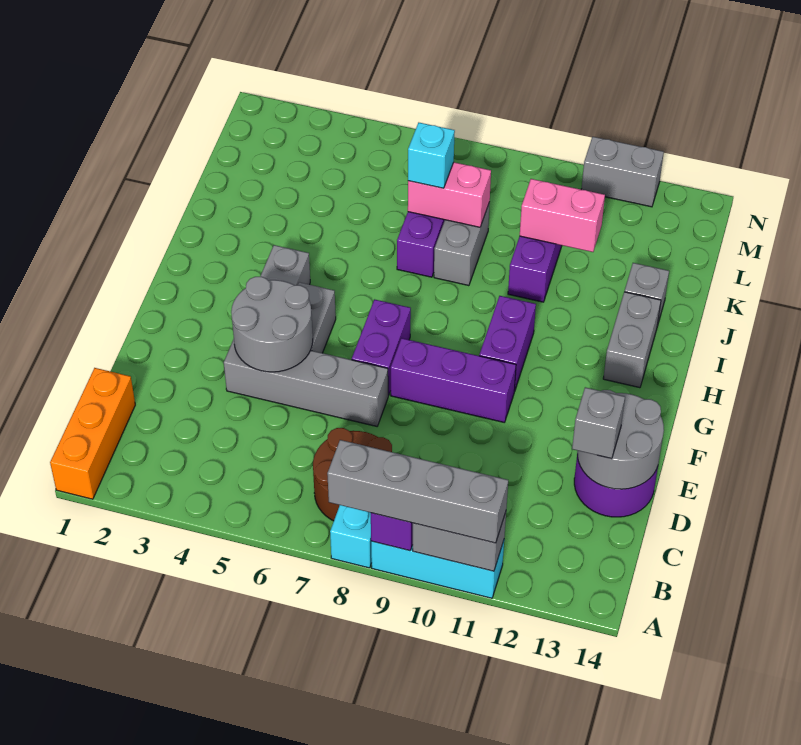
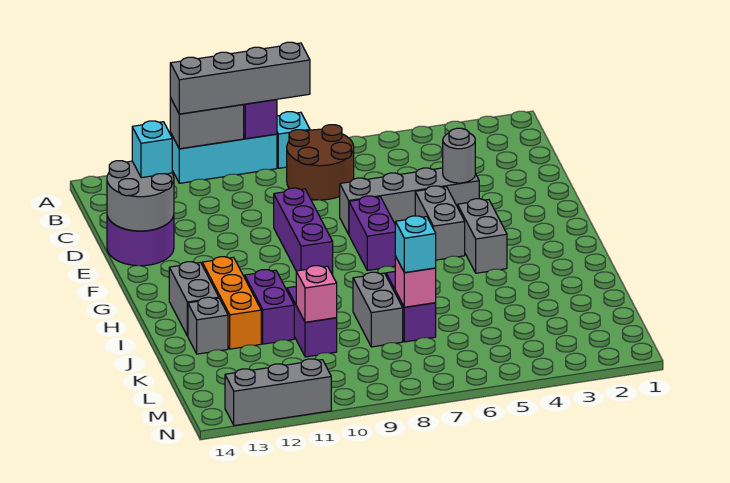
orange 1x3 brick [50,368,135,499] -> orange 1x3 brick moved to [202,257,261,349]
grey 1x1 brick [572,387,625,459] -> cyan 1x1 brick [132,121,172,178]
grey 2x2 round brick [231,277,313,372] -> grey 1x1 round brick [443,128,475,183]
purple 1x3 brick [391,338,516,423] -> purple 1x3 brick turned to [274,188,333,275]
purple 1x2 brick [479,296,536,391] -> purple 1x2 brick moved to [245,270,294,344]
pink 1x2 brick [408,162,491,227] -> pink 1x1 brick [395,256,436,307]
pink 1x2 brick [520,179,605,252] -> pink 1x1 brick [296,266,337,322]
grey 1x2 brick [581,137,664,207] -> grey 1x3 brick [225,359,331,426]

